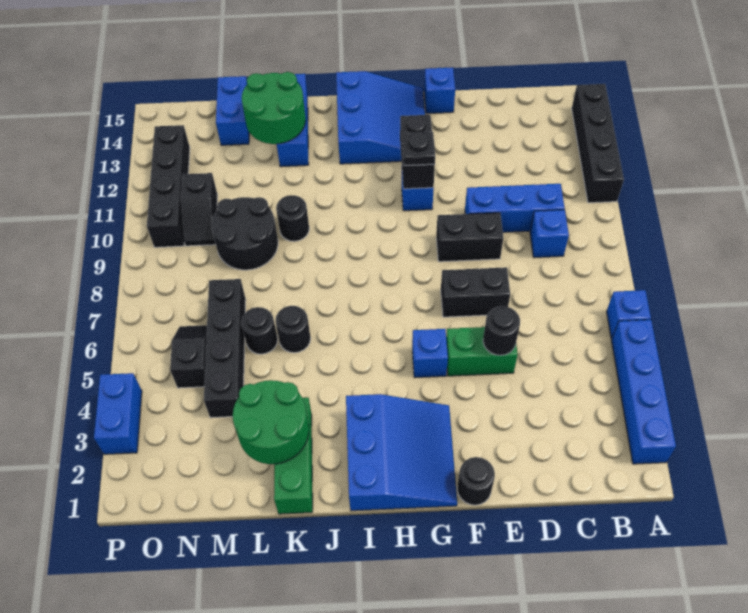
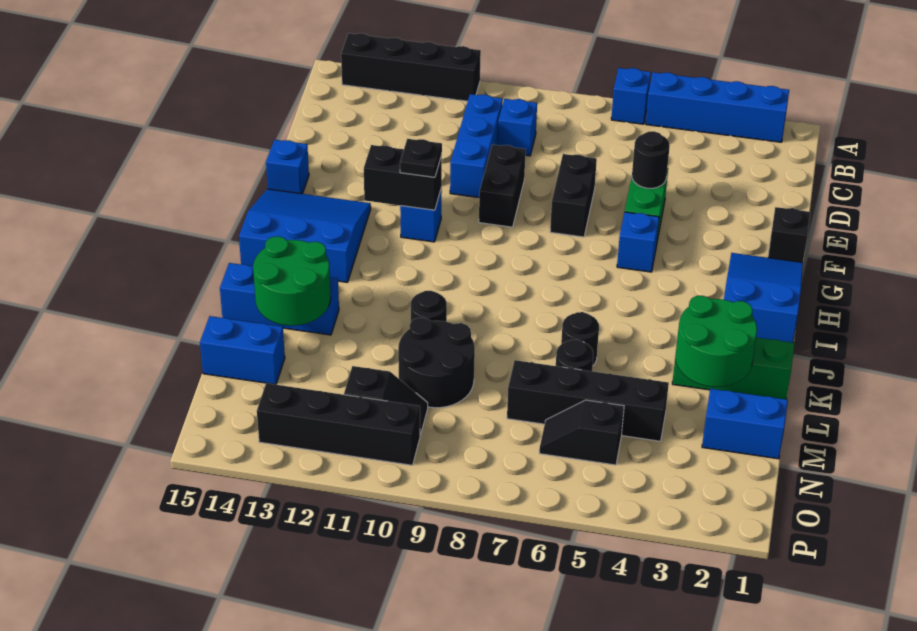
black 1x1 round brick [457,457,495,505] -> black 1x1 brick [768,207,810,262]
blue 3x3 slope [346,394,457,511] -> blue 2x3 slope [724,253,803,343]
blue 1x2 brick [94,373,142,454] -> blue 1x2 brick moved to [702,389,788,459]

